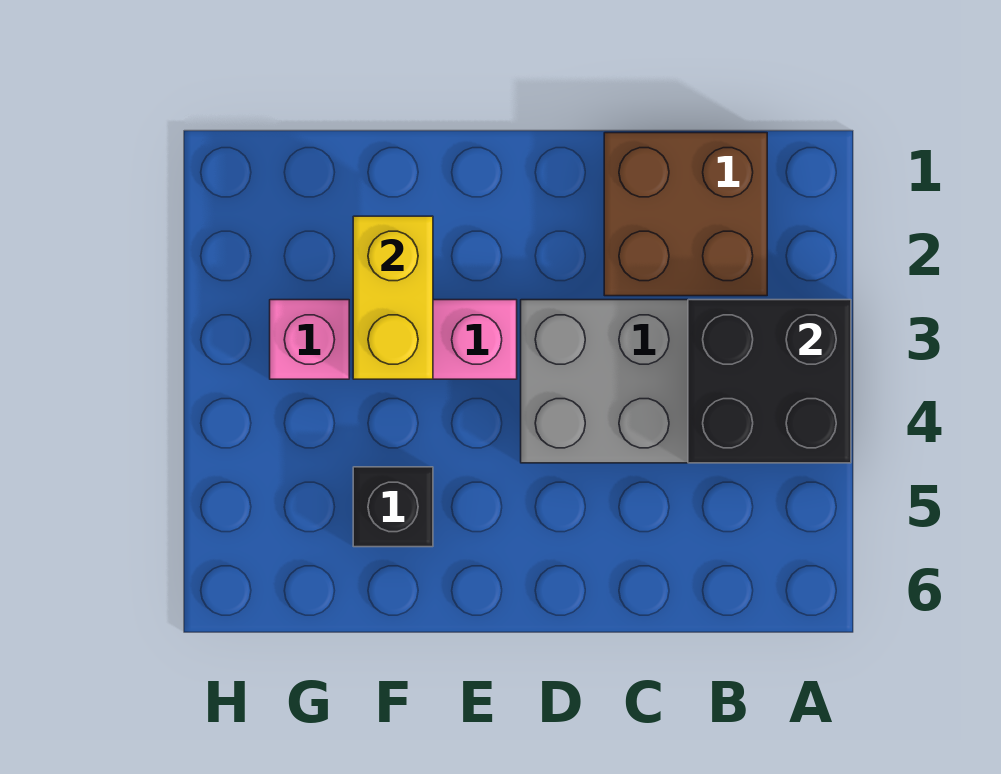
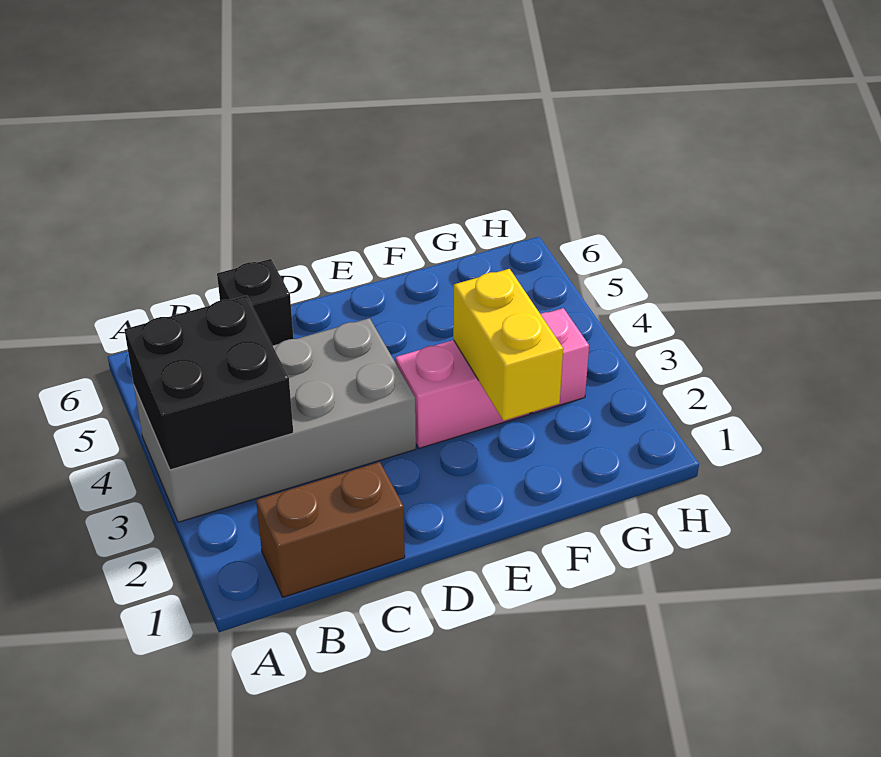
brown 2x2 brick [604,133,767,296] -> brown 1x2 brick [256,462,405,597]
black 1x1 brick [353,467,433,547] -> black 1x1 brick moved to [217,259,293,346]

